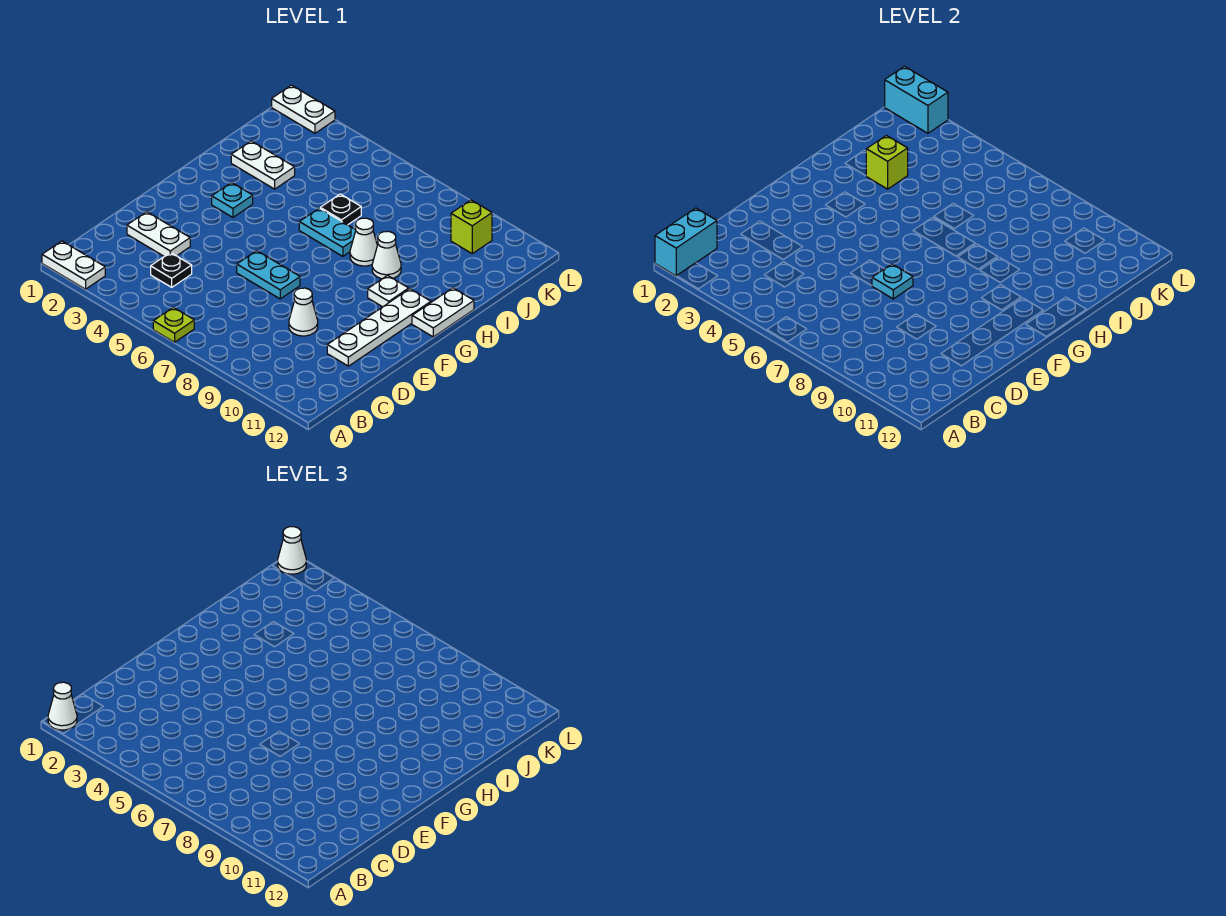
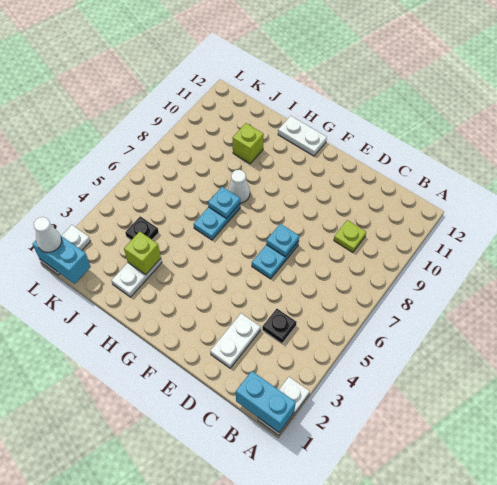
white 1x1 cone [48,682,77,730] -> none
lime 1x1 plate [153,307,194,342] -> lime 1x1 plate moved to [334,220,366,252]
white 1x1 cone [289,288,318,336] -> none
white 1x4 plate [327,289,431,366] -> none
cyan 1x1 plate [212,183,253,217] -> cyan 1x1 plate moved to [208,187,240,219]
white 1x1 plate [368,276,409,307] -> none
white 1x1 cone [372,231,401,279] -> none
black 1x1 plate [320,194,361,225] -> black 1x1 plate moved to [125,216,159,240]
lime 1x1 brick [451,200,492,254] -> lime 1x1 brick moved to [232,123,264,164]
cyan 1x2 brick [885,66,948,133] -> cyan 1x2 brick turned to [33,235,91,284]

